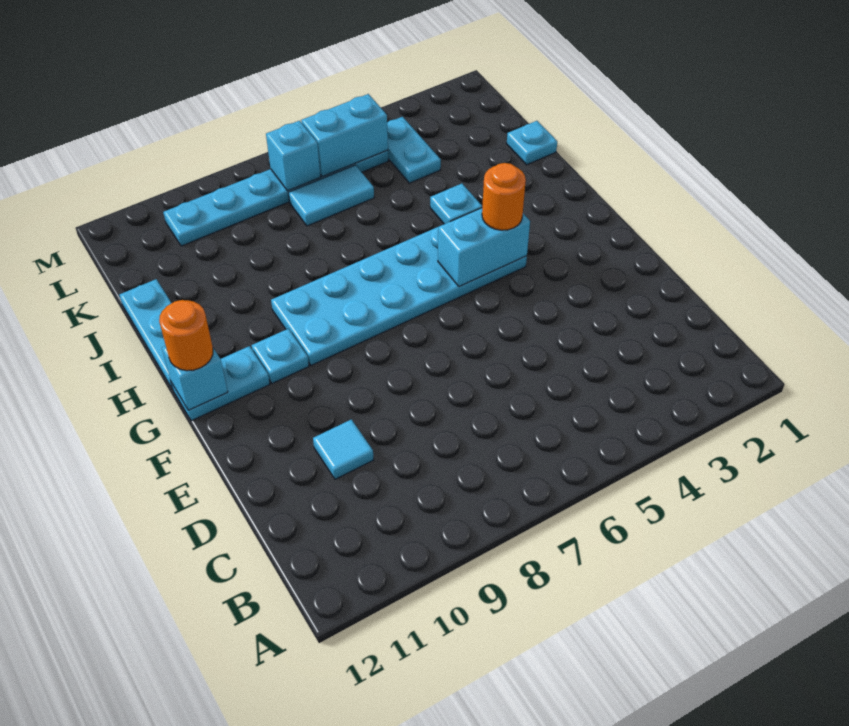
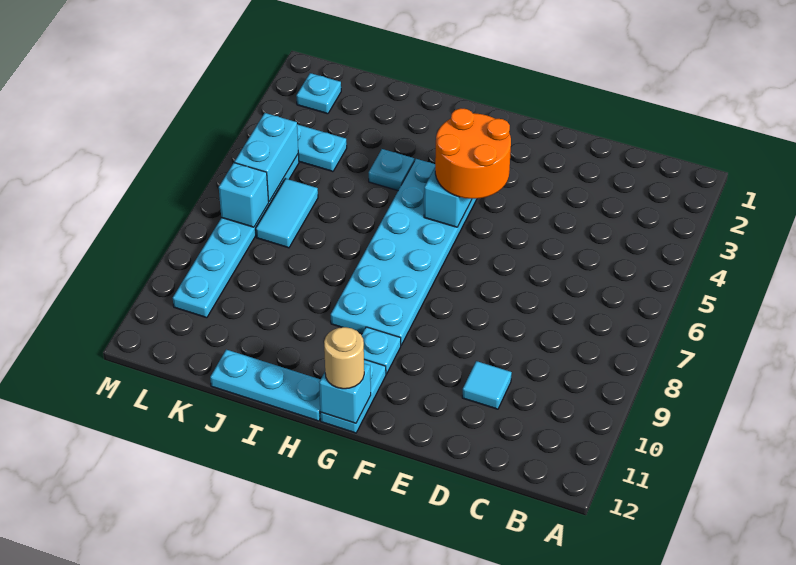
orange 1x1 round brick [482,163,526,230] -> orange 2x2 round brick [435,108,511,199]
orange 1x1 round brick [159,300,213,371] -> tan 1x1 round brick [324,327,364,389]
cyan 1x1 plate [507,121,557,165] -> cyan 1x1 plate moved to [296,73,341,114]

